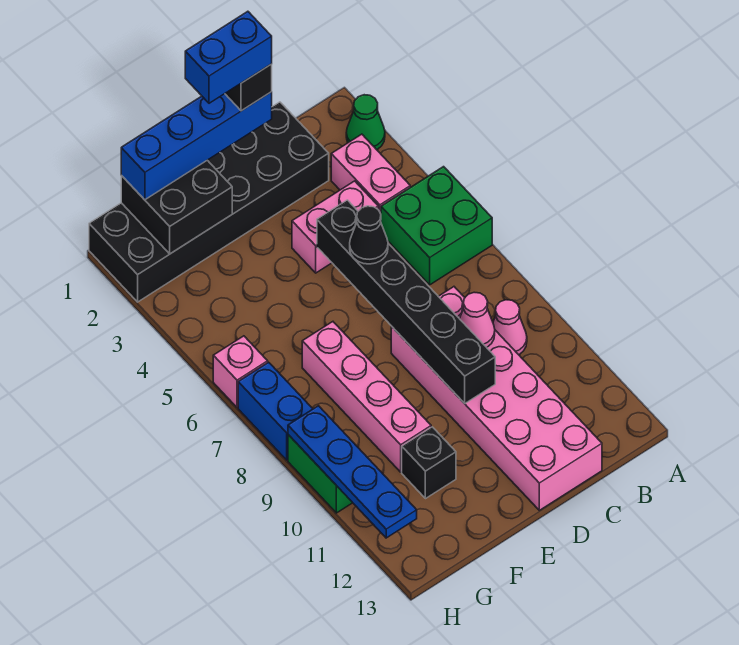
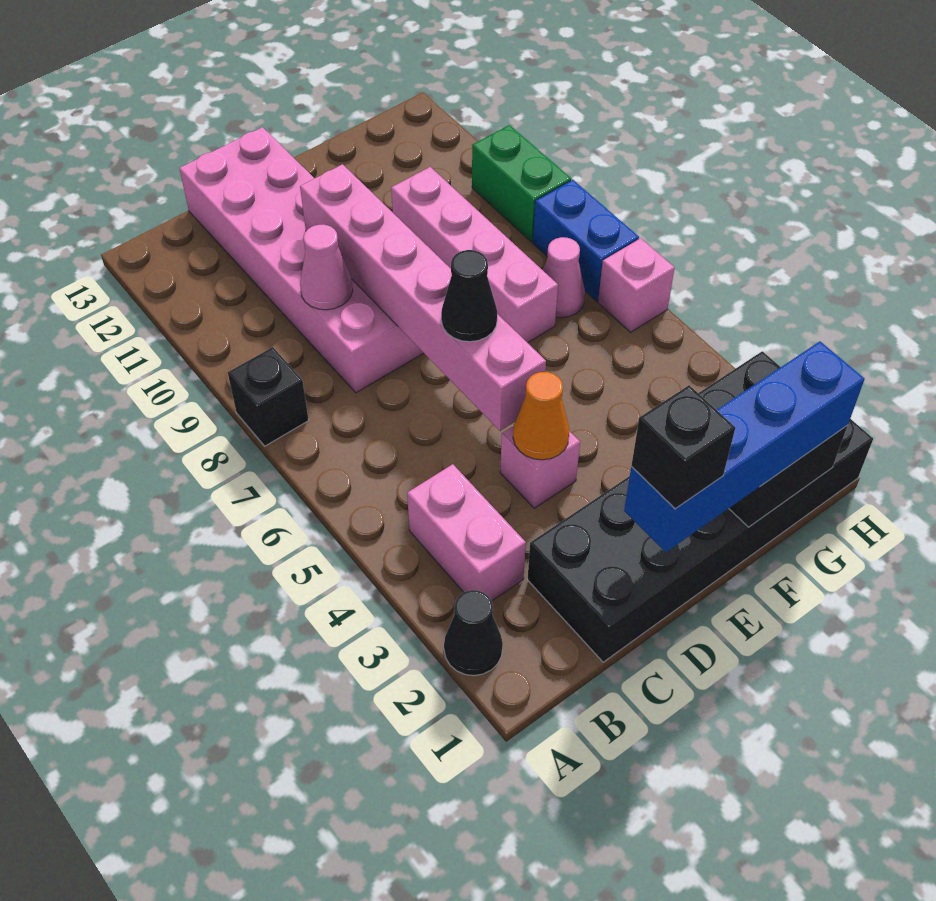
green 1x1 cone [346,95,385,150] -> black 1x1 cone [444,590,503,676]
green 2x2 brick [381,167,492,285] -> none
pink 1x1 cone [493,300,527,355] -> pink 1x1 cone moved to [543,237,585,318]
pink 1x2 brick [292,181,378,273] -> pink 1x1 brick [500,426,580,508]
blue 1x2 brick [185,11,272,103] -> none
none -> orange 1x1 cone [513,372,569,460]
black 1x6 brick [317,200,495,403] -> pink 1x6 brick [300,164,546,431]
black 1x1 brick [402,427,456,499] -> black 1x1 brick moved to [228,347,309,446]
blue 1x4 plate [288,406,417,538] -> none

